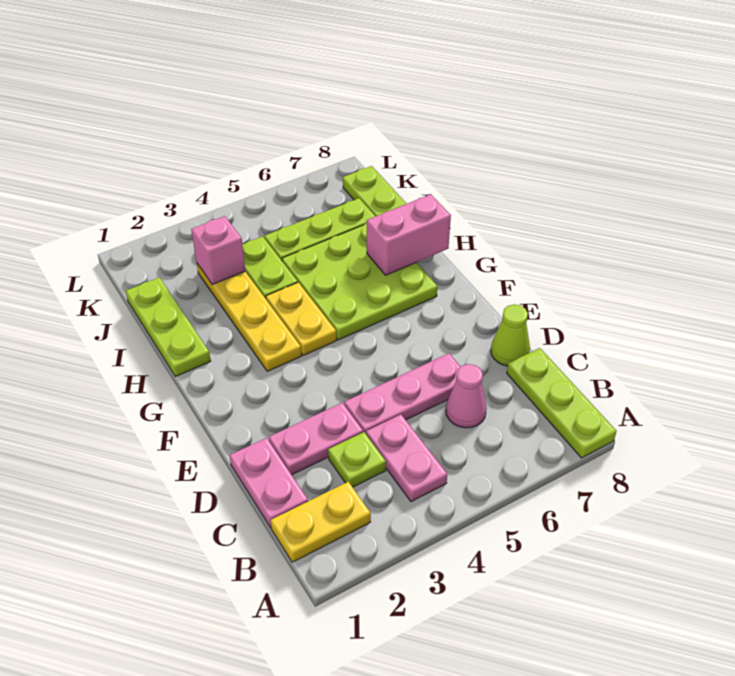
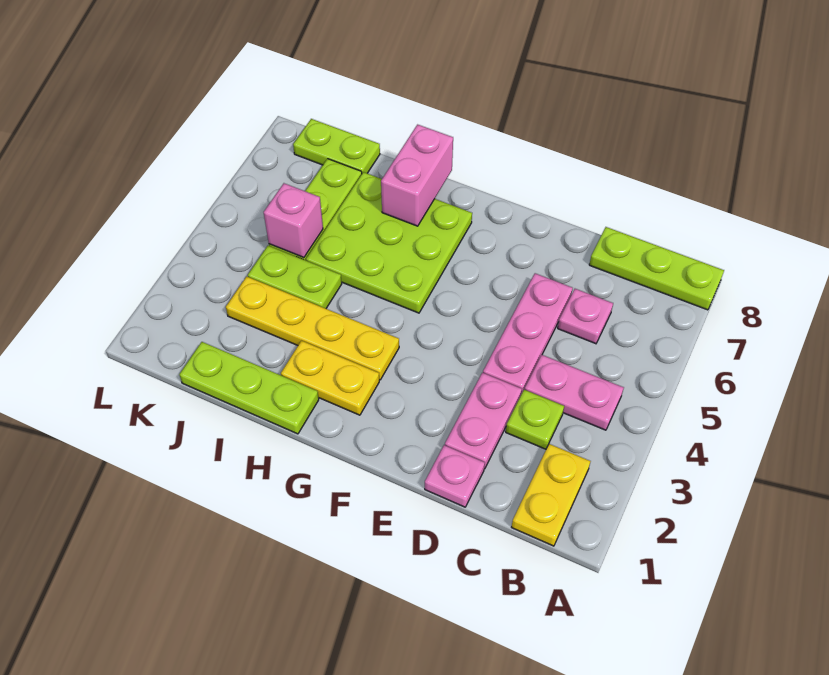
pink 1x2 plate [229,438,308,528] -> pink 1x1 plate [425,445,485,507]
pink 1x1 cone [446,364,486,428] -> pink 1x1 plate [558,289,613,344]
lime 1x1 cone [491,304,530,366] -> none
yellow 1x2 plate [266,282,336,356] -> yellow 1x2 plate moved to [281,341,379,415]
pink 1x1 brick [191,216,245,285] -> pink 1x1 brick moved to [264,183,323,258]

